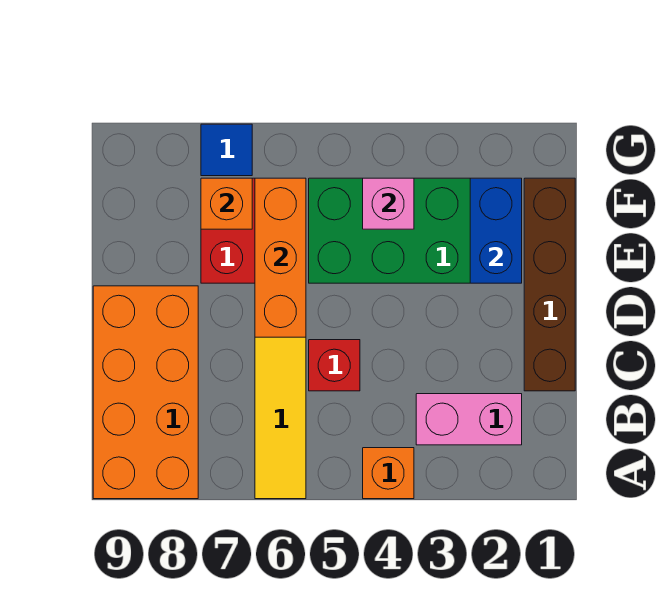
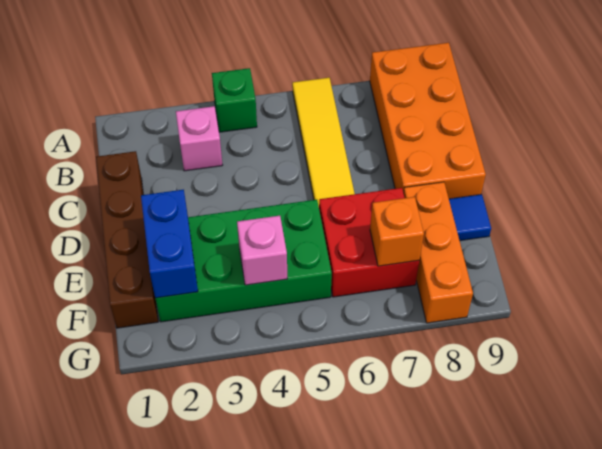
orange 1x1 brick [363,448,414,499] -> green 1x1 brick [212,68,257,132]
pink 1x2 brick [416,394,522,445] -> pink 1x1 brick [176,106,222,171]
red 1x1 brick [309,340,360,391] -> none
orange 1x3 brick [255,178,306,337] -> orange 1x3 brick moved to [404,182,473,323]
blue 1x1 tile [201,124,252,176] -> blue 1x1 tile moved to [449,194,491,241]

